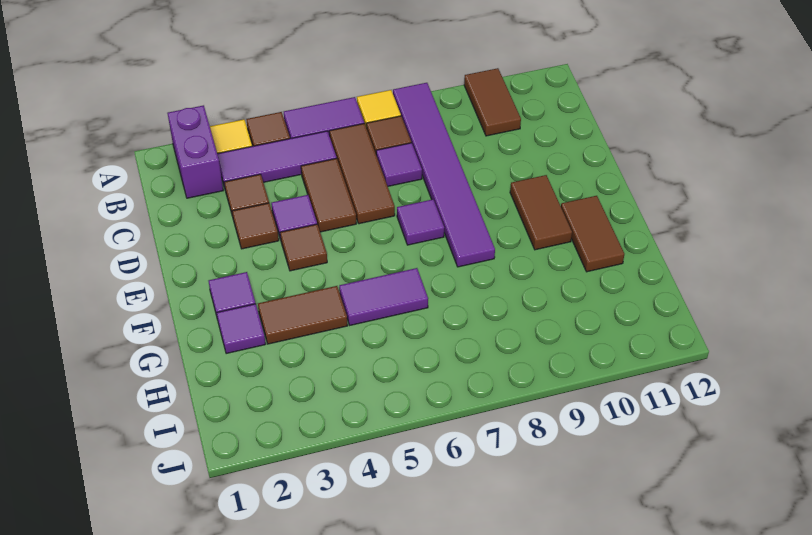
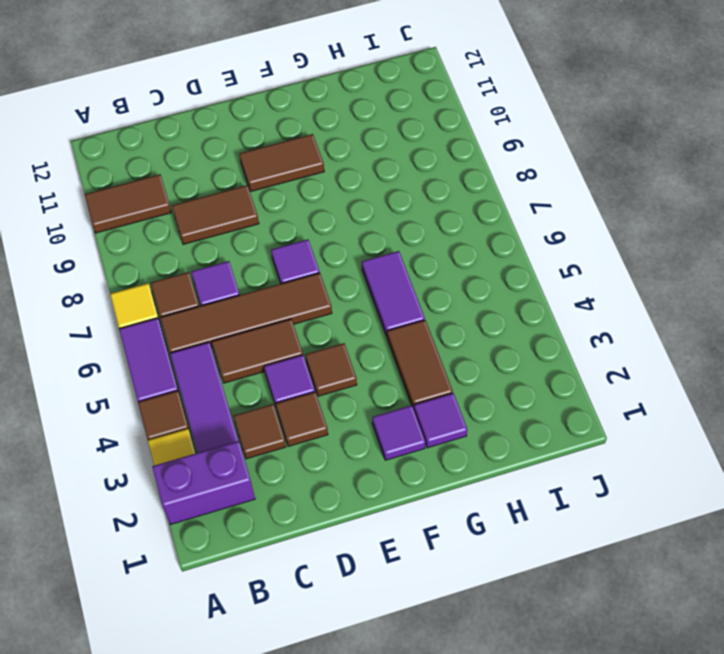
purple 1x6 tile [393,83,495,267] -> none
brown 1x3 tile [329,124,395,224] -> brown 1x4 tile [160,273,332,353]
brown 1x2 tile [561,196,624,272] -> brown 1x2 tile moved to [172,185,259,244]

